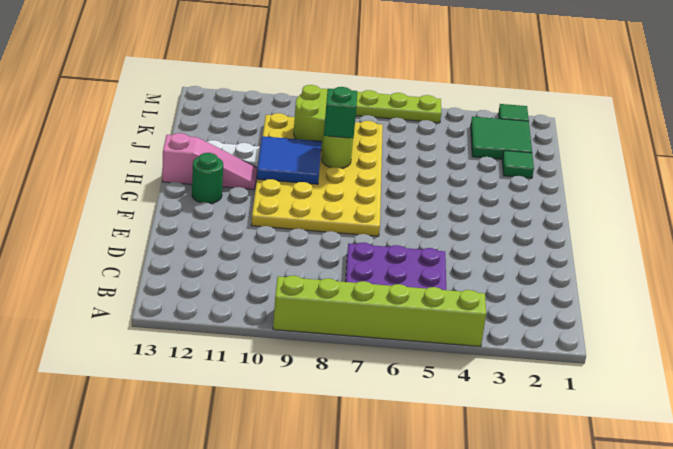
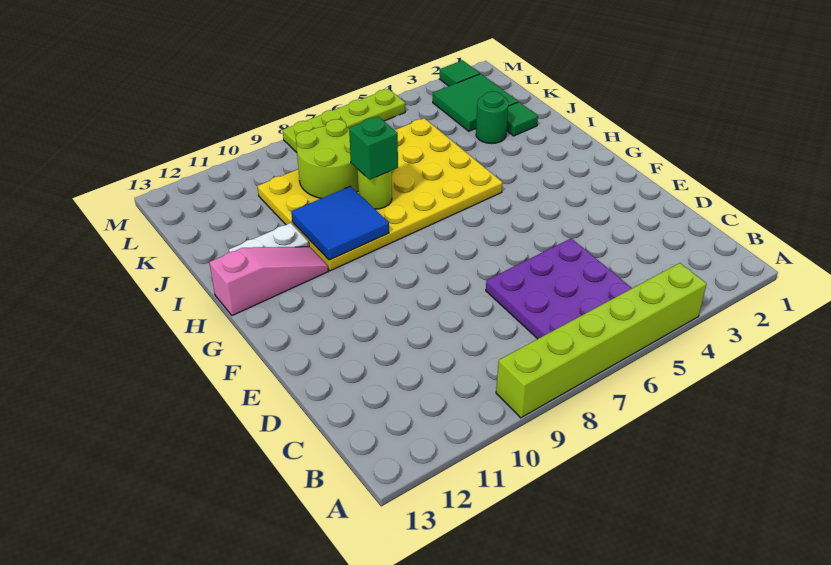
yellow 4x6 plate [251,113,383,236] -> yellow 4x6 plate turned to [257,118,503,271]
green 1x1 round brick [192,153,223,203] -> green 1x1 round brick moved to [476,91,508,144]

